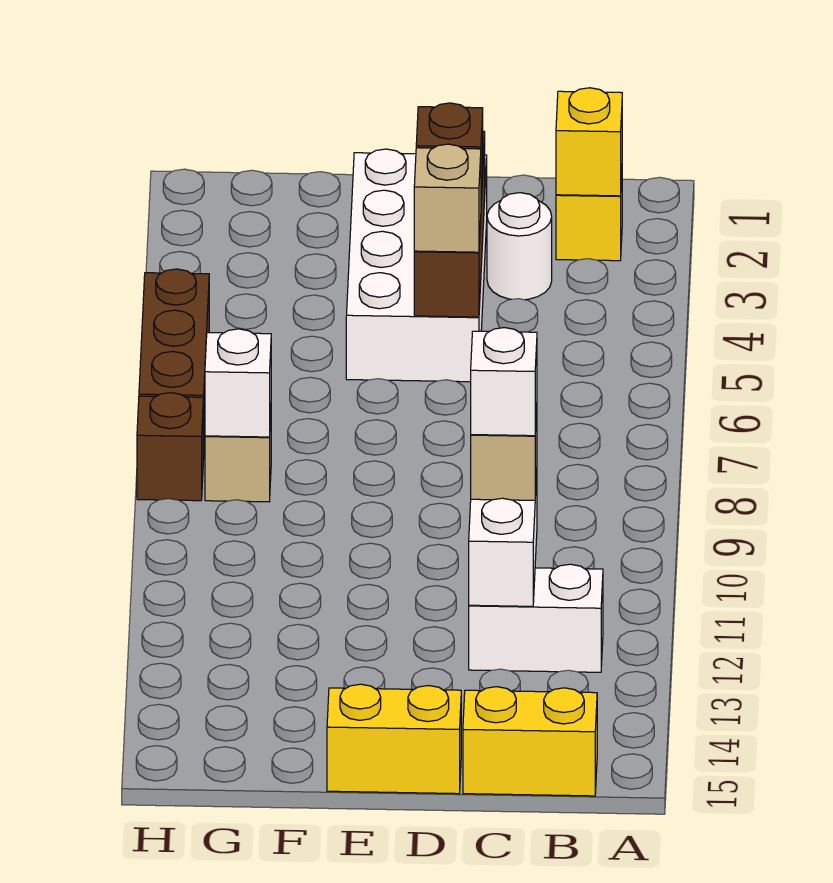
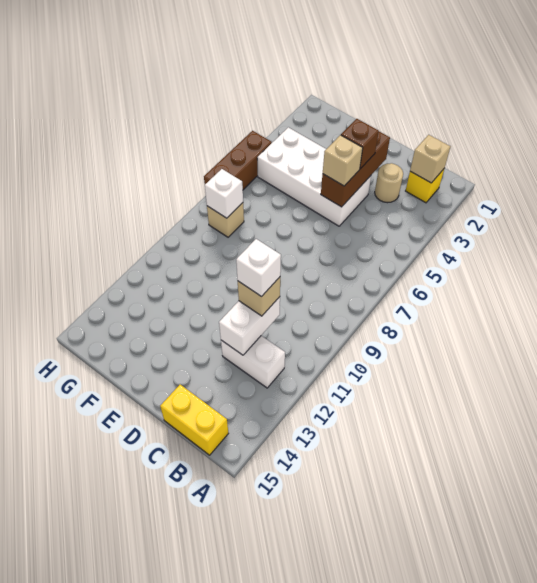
yellow 1x1 brick [556,88,622,196] -> tan 1x1 brick [410,135,451,183]
white 1x1 round brick [487,193,552,300] -> tan 1x1 round brick [375,163,403,203]
white 2x4 brick [346,149,487,382] -> white 2x4 brick turned to [257,127,371,226]
yellow 1x2 brick [327,684,461,794] -> none
brown 1x1 brick [137,393,203,501] -> none

